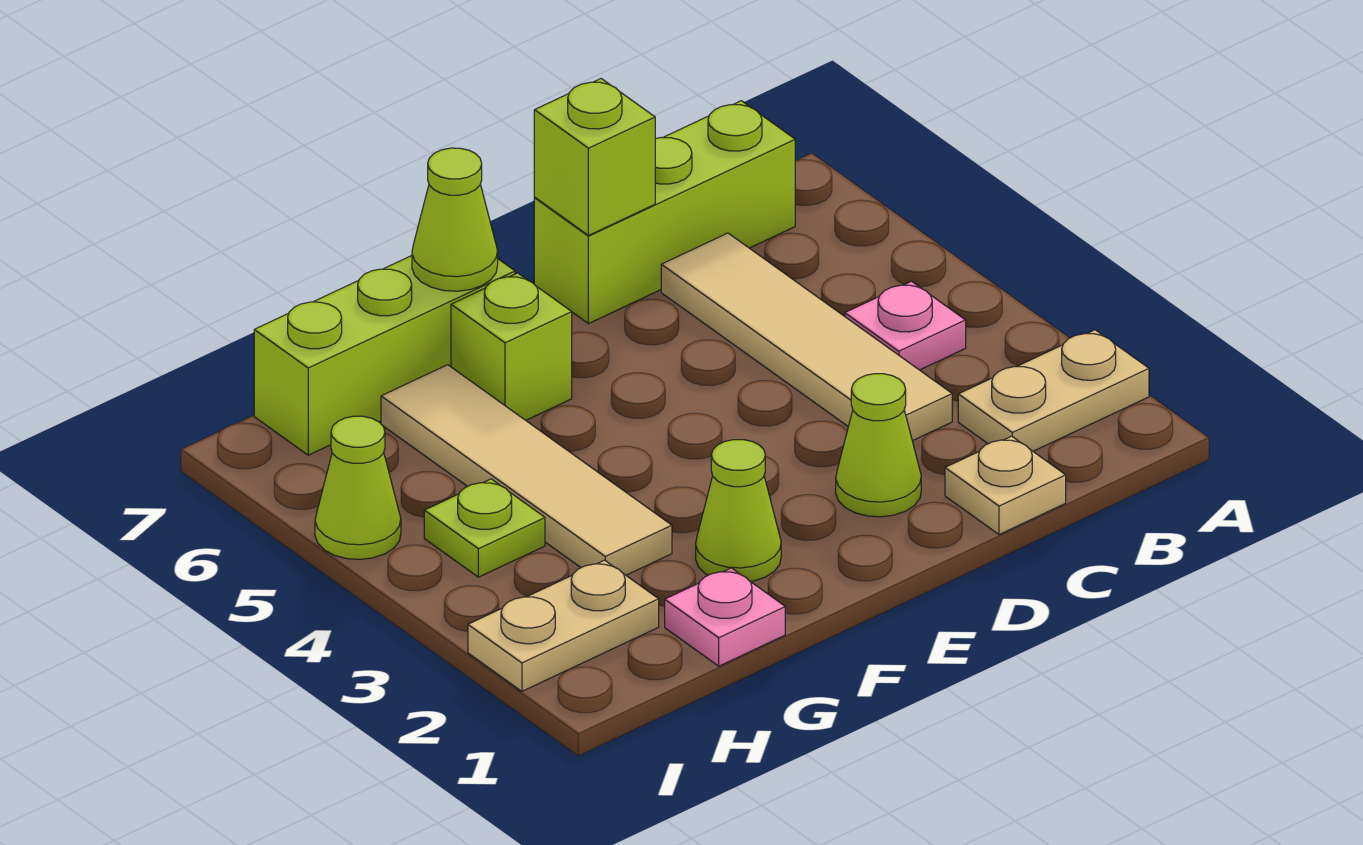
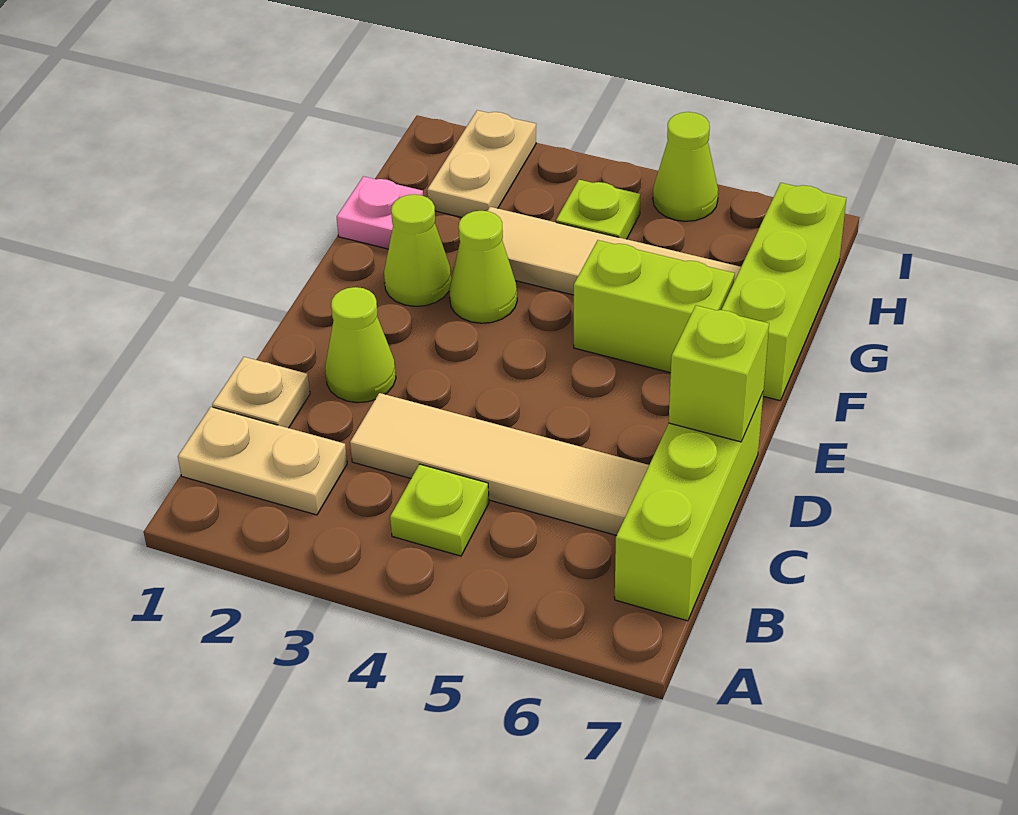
tan 1x2 plate [958,330,1149,451] -> tan 1x2 plate turned to [178,407,347,515]
pink 1x1 plate [845,282,966,370] -> lime 1x1 plate [390,464,489,556]
lime 1x1 brick [451,273,572,420] -> lime 1x2 brick [574,240,735,373]
lime 1x1 cone [412,148,498,291] -> lime 1x1 cone moved to [449,211,517,323]

